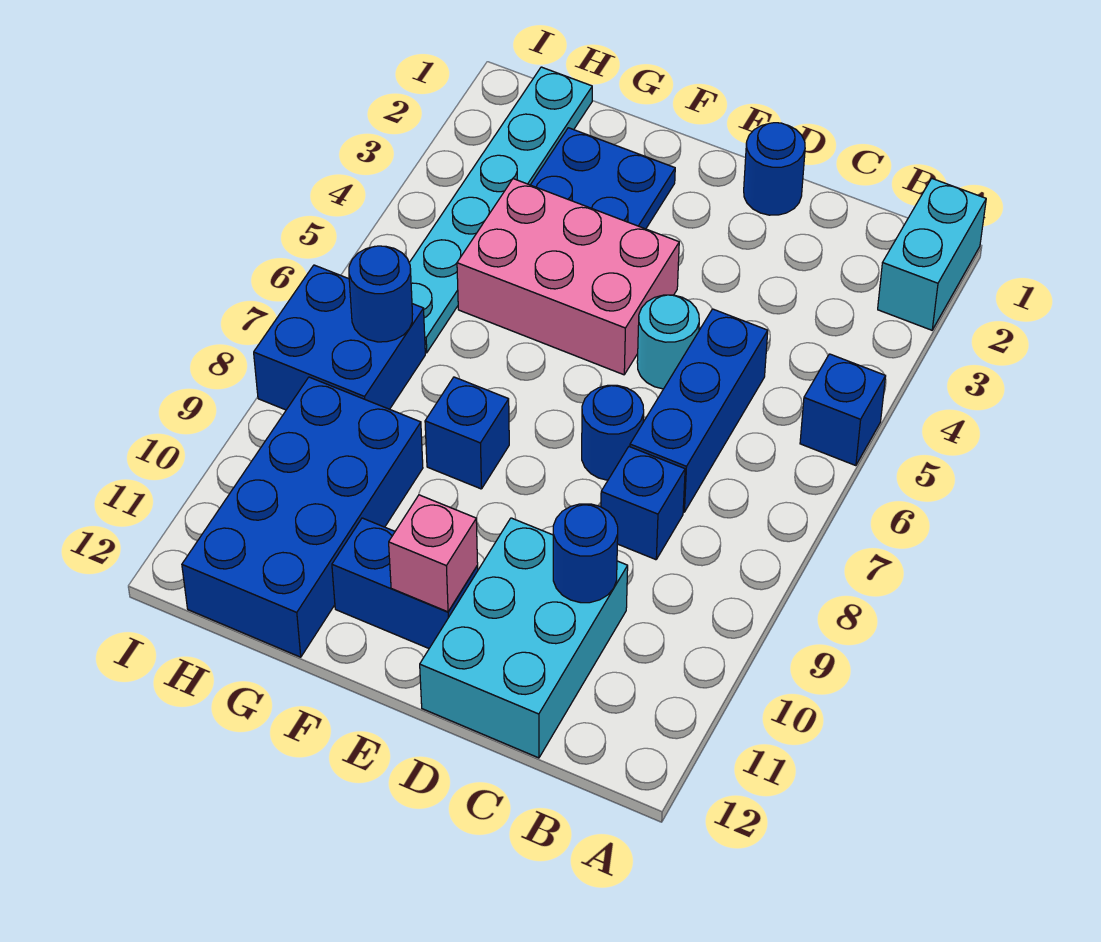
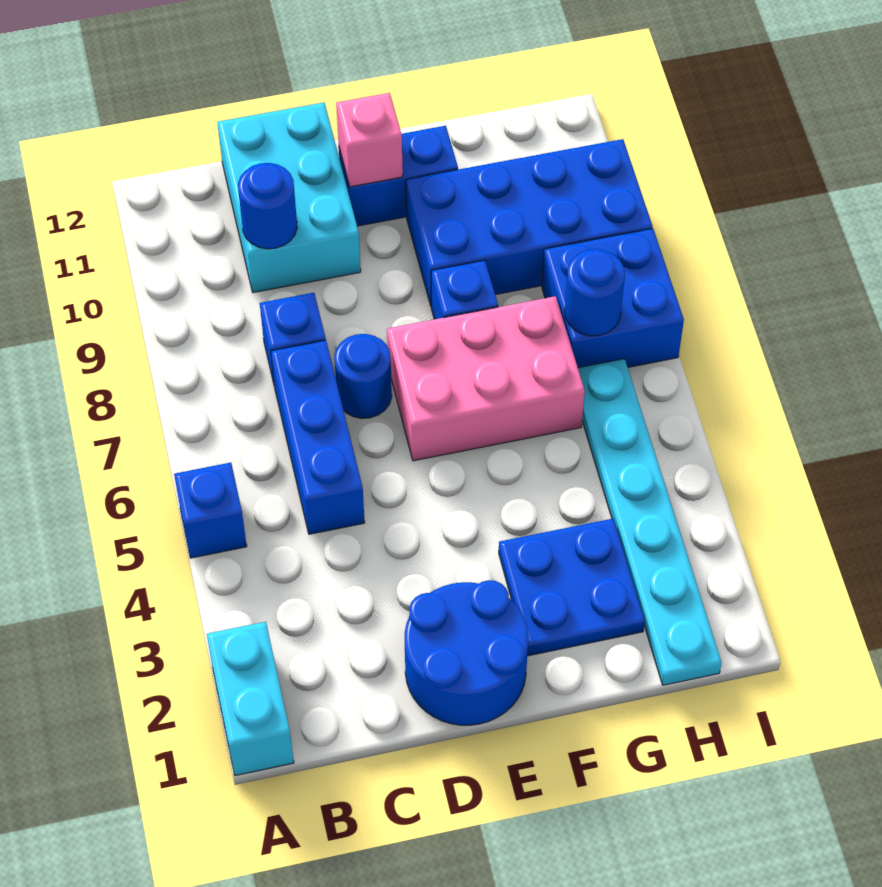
blue 1x1 round brick [744,123,805,215] -> blue 2x2 round brick [405,580,528,725]
cyan 1x1 round brick [637,295,699,389] -> none
pink 2x3 brick [457,179,679,375] -> pink 2x3 brick moved to [387,296,585,461]
blue 2x4 brick [182,377,423,657] -> blue 2x4 brick turned to [406,139,652,306]

